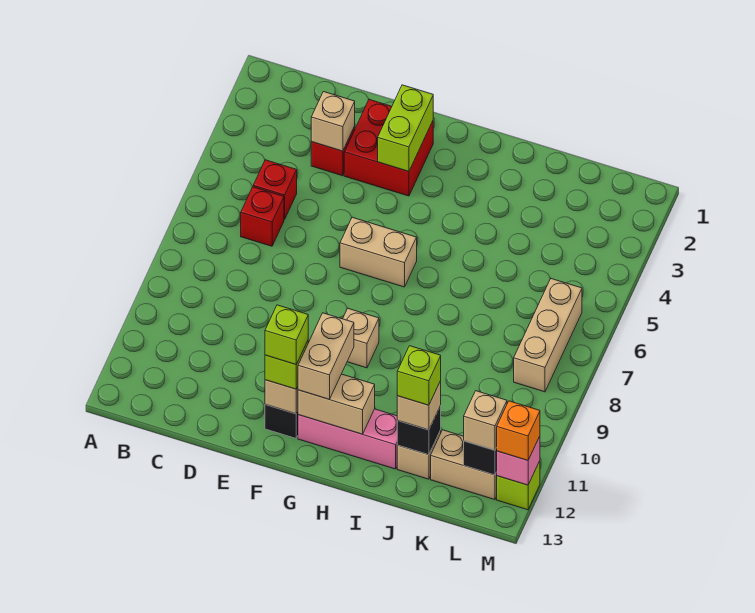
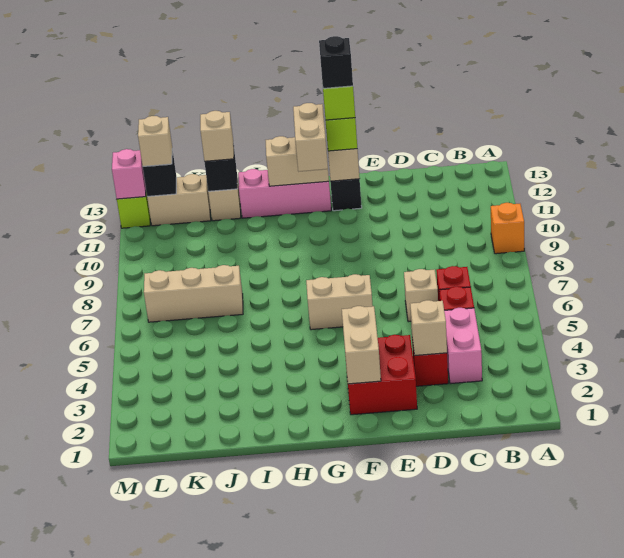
none -> pink 1x2 brick [444,308,482,384]
lime 1x2 brick [378,85,433,171] -> tan 1x2 brick [342,306,381,384]
none -> black 1x1 brick [319,36,353,89]
tan 1x1 brick [343,308,379,368] -> tan 1x1 brick moved to [404,269,438,322]
lime 1x1 brick [397,346,441,405] -> none
tan 1x3 brick [514,278,582,392] -> tan 1x3 brick turned to [144,265,243,322]
orange 1x1 brick [497,401,540,460] -> orange 1x1 brick moved to [491,203,524,254]

